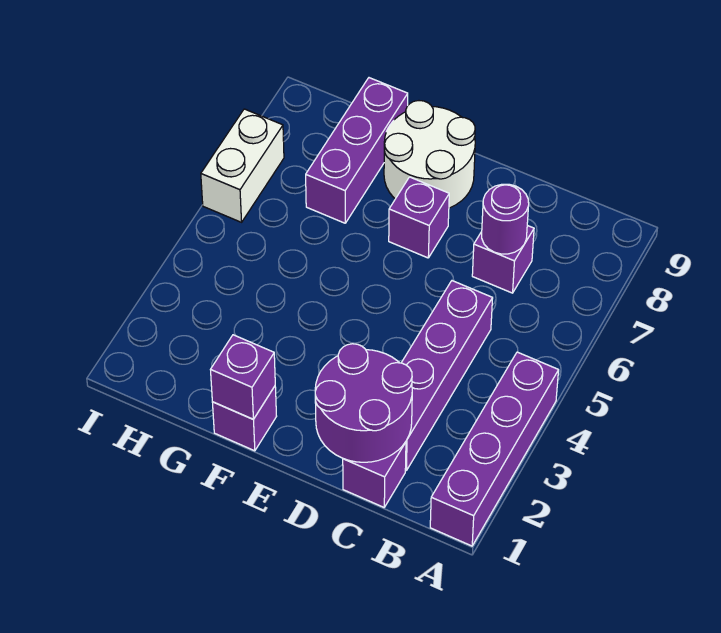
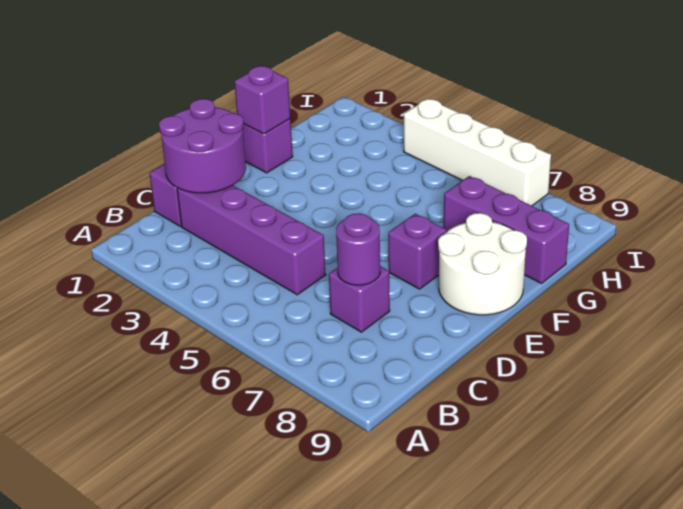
purple 1x4 brick [430,352,559,546] -> none
white 1x2 brick [201,109,284,222] -> white 1x4 brick [404,99,551,206]

